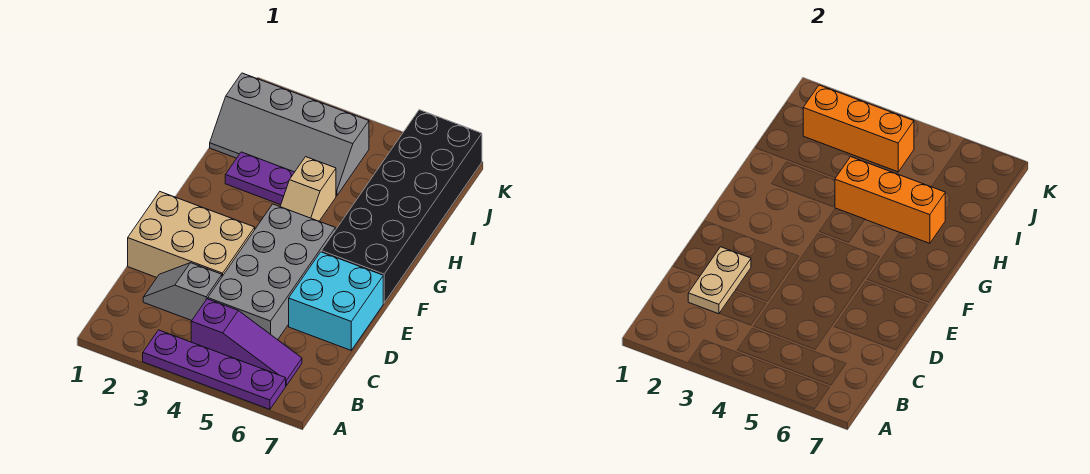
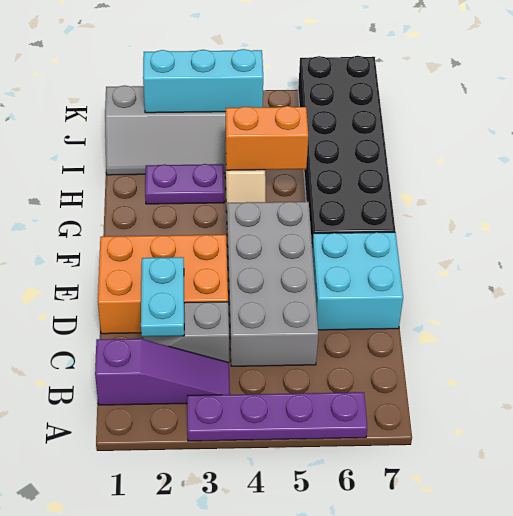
purple 1x3 slope [191,299,302,386] -> purple 1x3 slope moved to [95,339,230,405]
tan 1x2 plate [688,247,751,314] -> cyan 1x2 plate [141,257,184,337]
tan 2x3 brick [128,192,255,278] -> orange 2x3 brick [98,235,228,334]
orange 1x3 brick [835,157,945,243] -> orange 1x2 brick [225,106,308,170]
orange 1x3 brick [803,85,914,172] -> cyan 1x3 brick [143,49,263,113]

